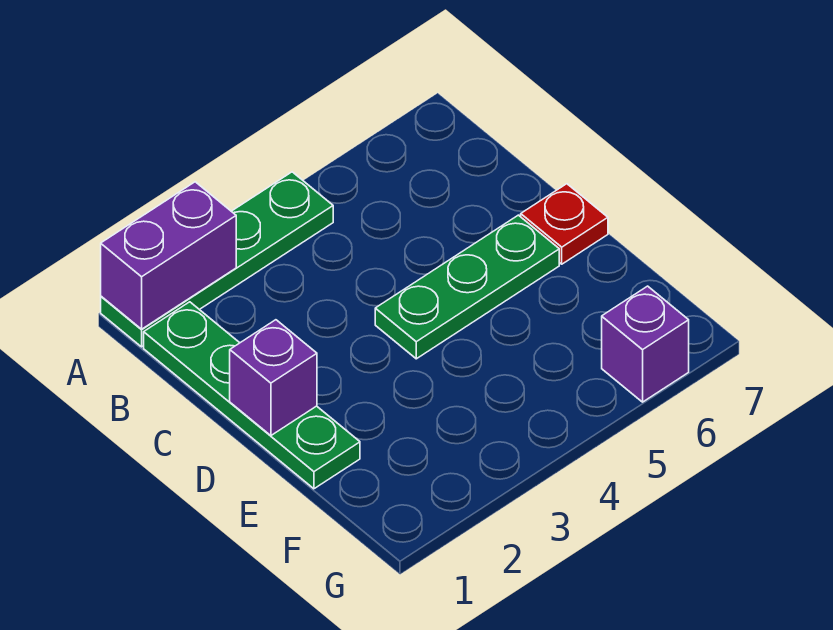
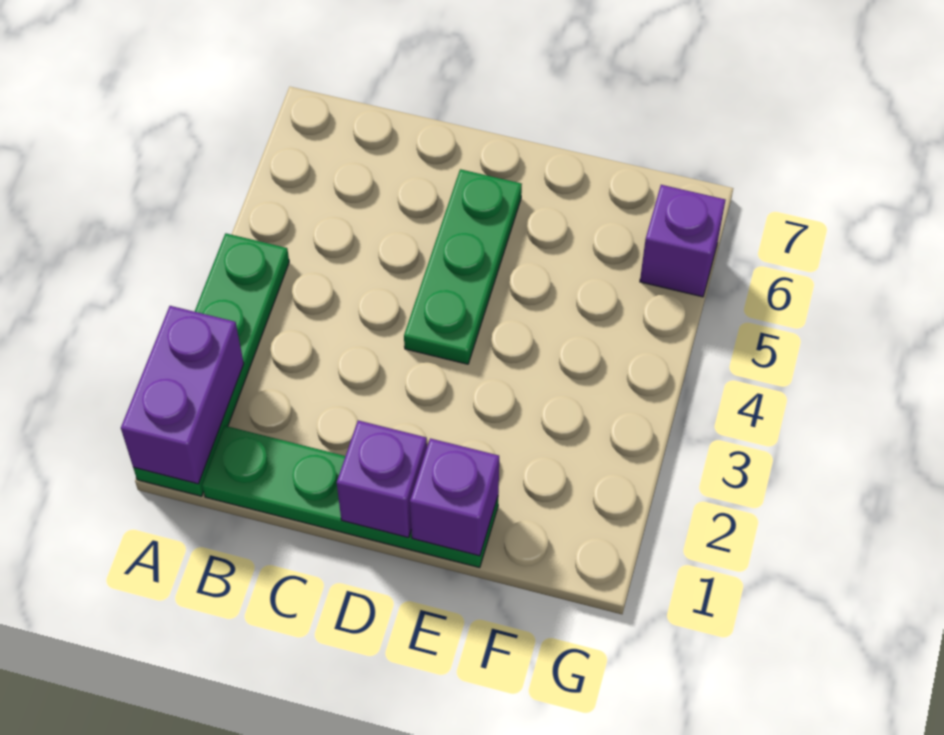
red 1x1 plate [521,184,608,264] -> none
none -> purple 1x1 brick [410,438,499,556]

